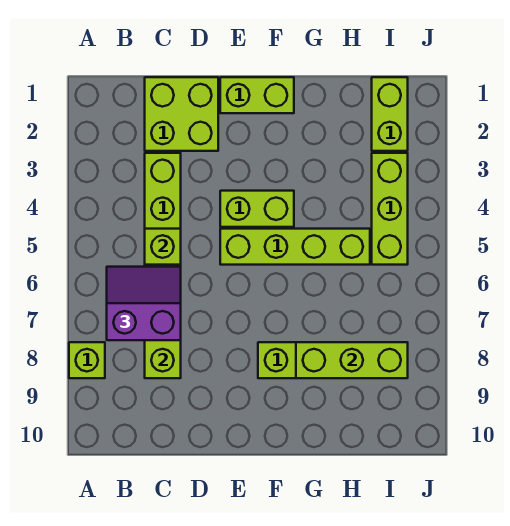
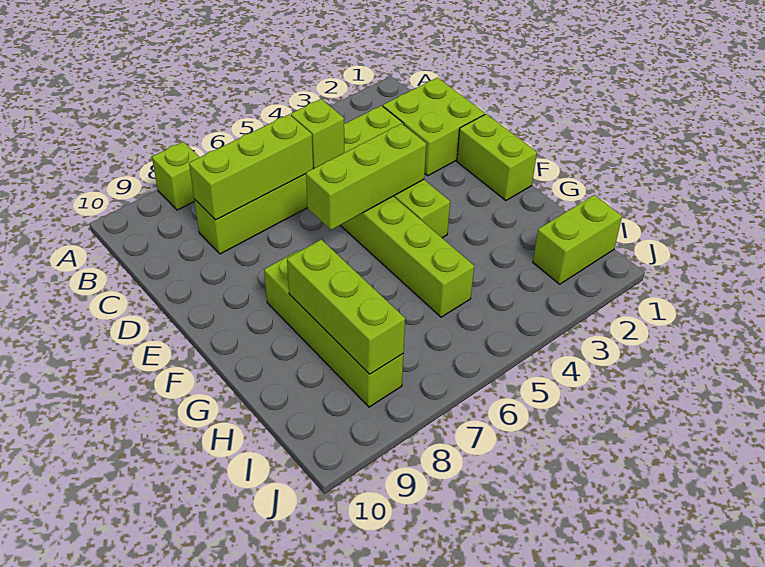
purple 2x2 slope [107,267,181,340] -> none
lime 1x3 brick [372,153,408,265] -> lime 1x3 brick moved to [306,124,426,230]

